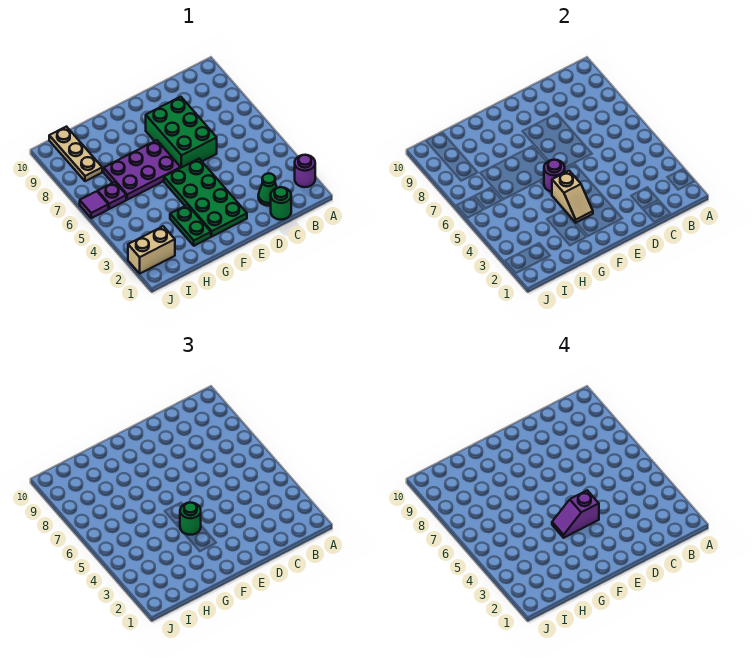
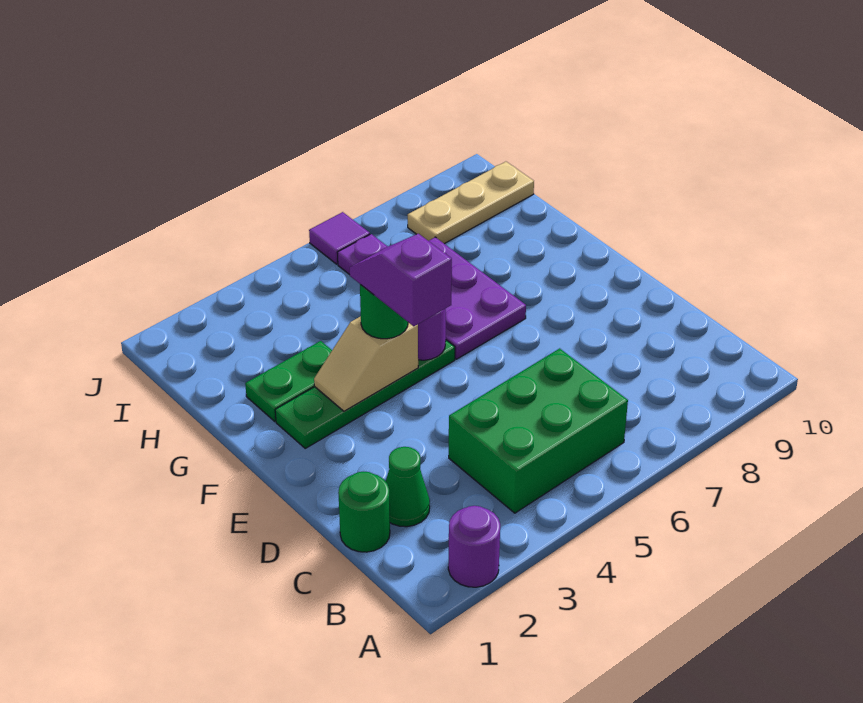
green 2x3 brick [146,97,217,167] -> green 2x3 brick moved to [449,348,628,513]
green 2x4 plate [164,159,247,236] -> green 1x4 plate [275,340,455,448]
tan 1x2 brick [128,226,175,273] -> none

